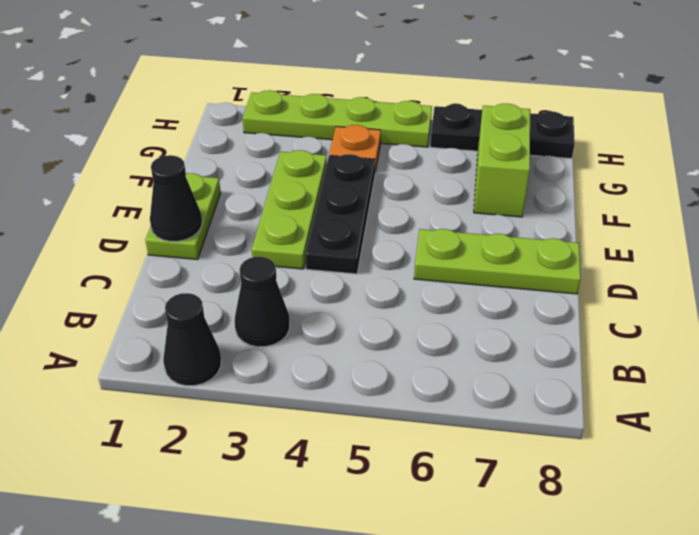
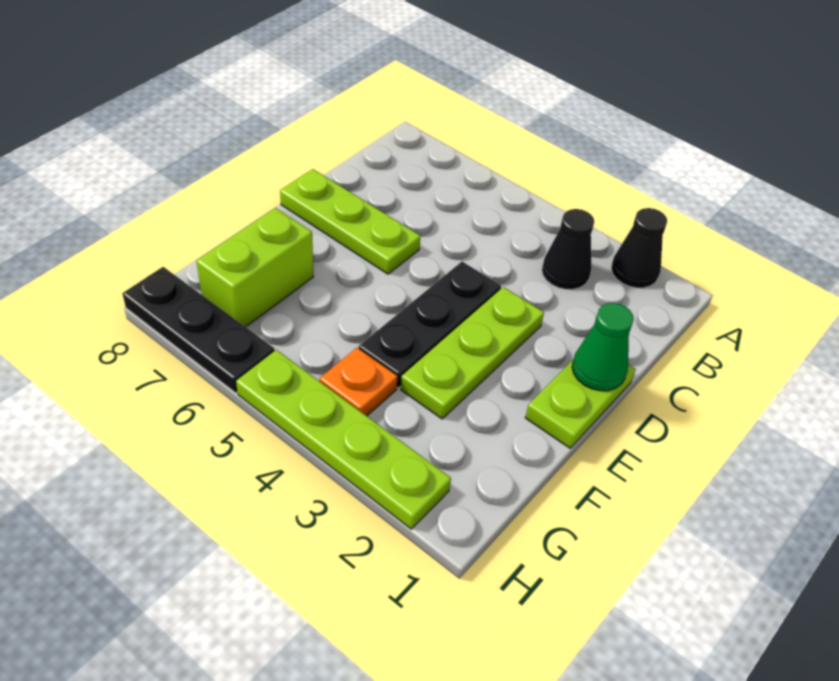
black 1x1 cone [150,155,202,241] -> green 1x1 cone [572,303,634,391]

